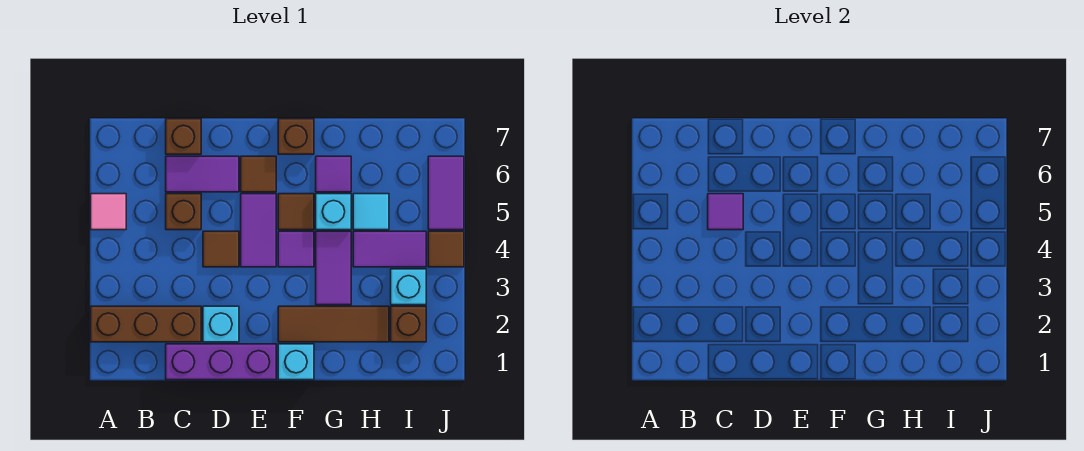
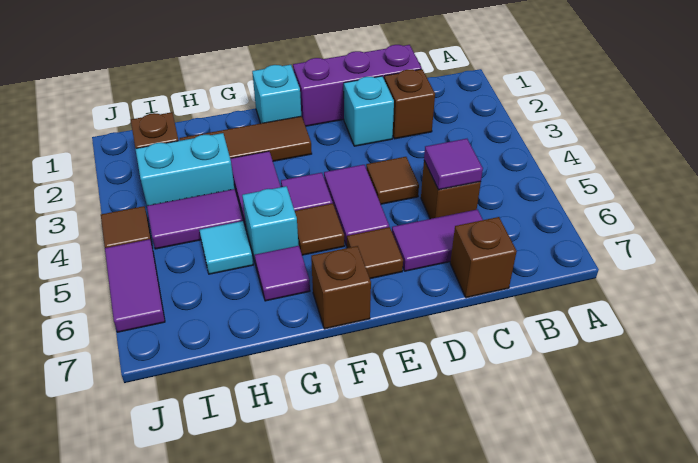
brown 1x3 brick [91,306,201,342] -> brown 1x1 brick [384,69,435,139]
pink 1x1 tile [91,194,126,230] -> none
cyan 1x1 brick [391,269,426,305] -> cyan 1x2 brick [136,133,235,206]

